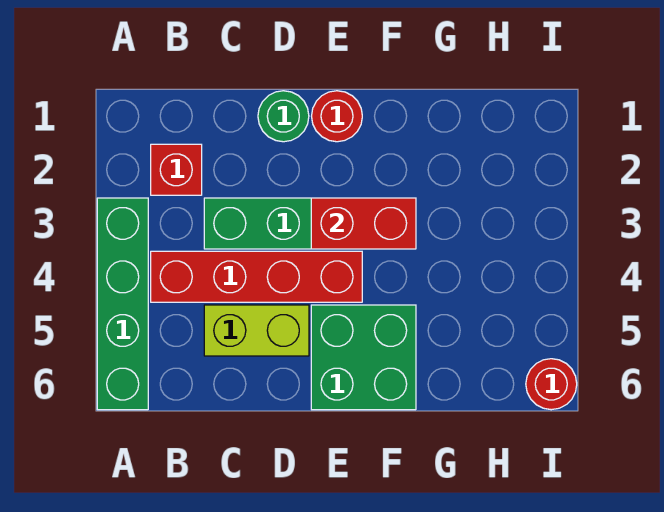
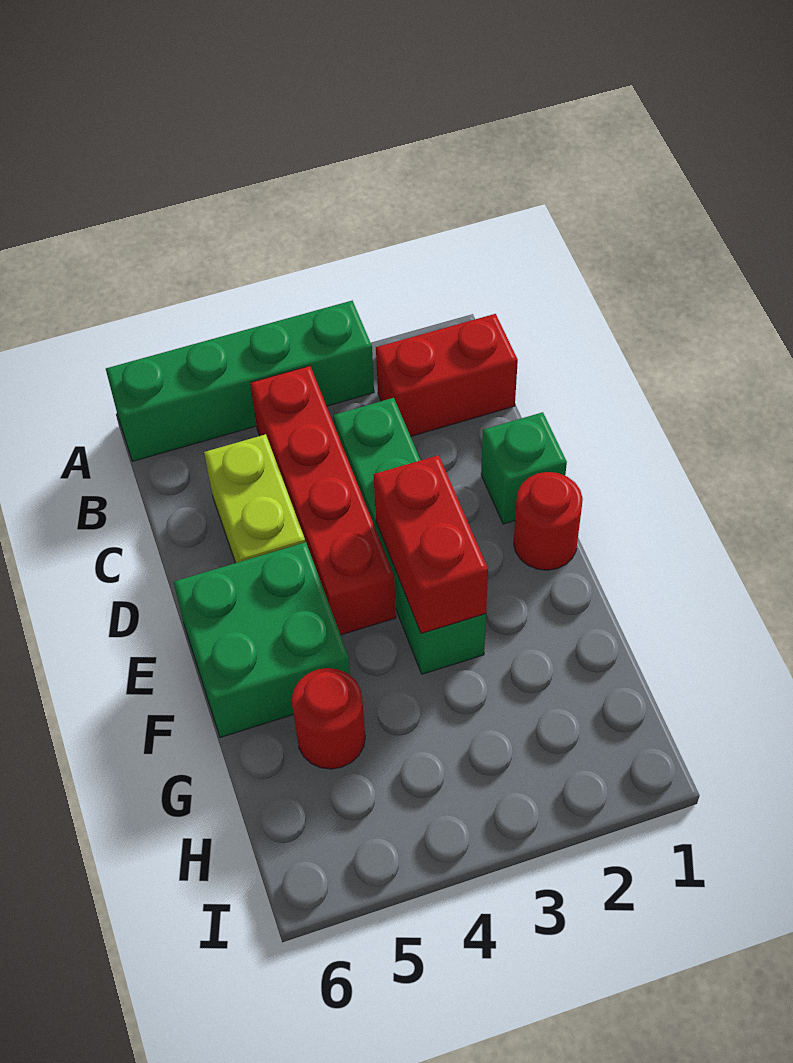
red 1x1 brick [151,144,202,195] -> red 1x2 brick [376,314,518,436]
green 1x1 round brick [258,91,309,142] -> green 1x1 brick [481,412,567,524]
red 1x1 round brick [526,359,577,410] -> red 1x1 round brick moved to [292,668,365,769]

